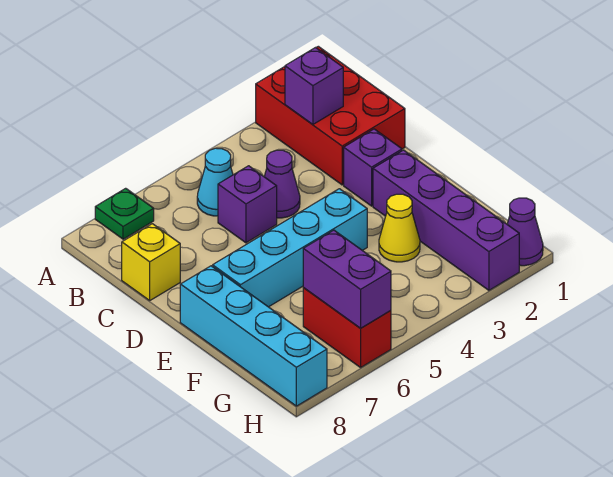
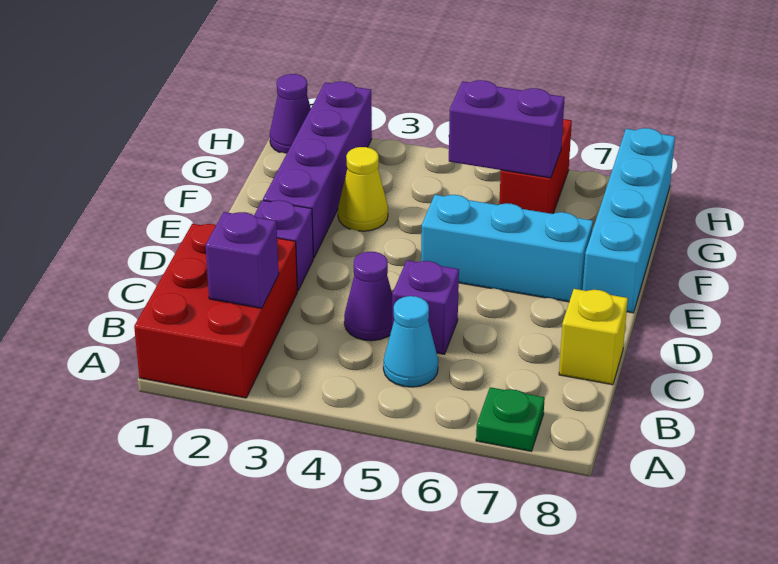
cyan 1x4 brick [213,189,367,307] -> cyan 1x3 brick [421,195,593,302]
purple 1x2 brick [303,230,391,328] -> purple 1x2 brick turned to [449,80,565,178]

